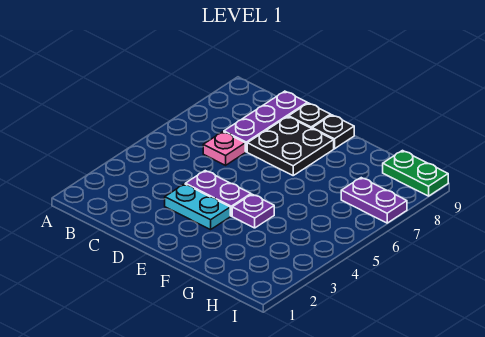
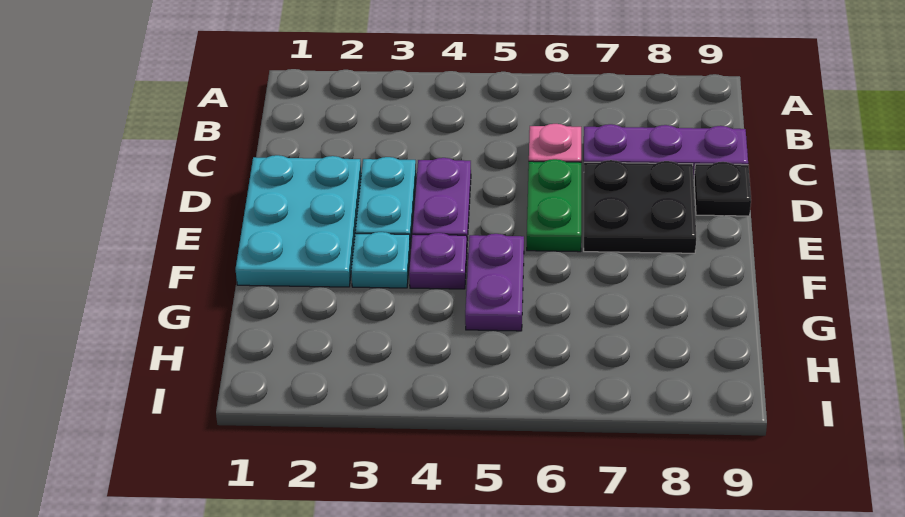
none -> cyan 2x3 plate [236,155,361,287]
black 1x1 plate [312,115,354,149] -> none
none -> cyan 1x1 plate [351,232,410,288]
purple 1x2 plate [341,178,407,223] -> purple 1x2 plate moved to [465,234,524,331]
green 1x2 plate [383,151,448,196] -> green 1x2 plate moved to [527,159,581,252]

